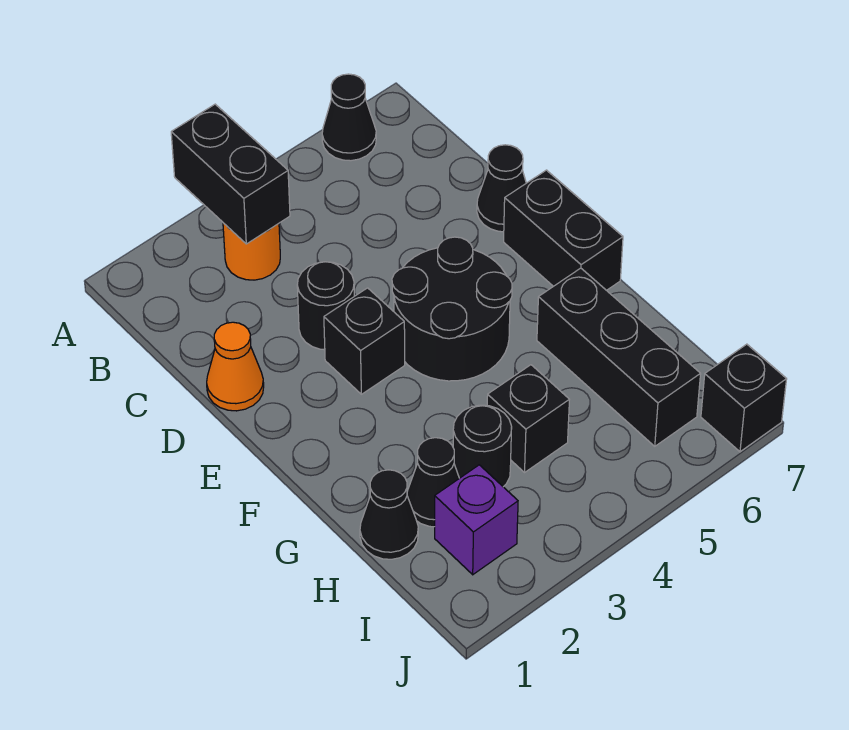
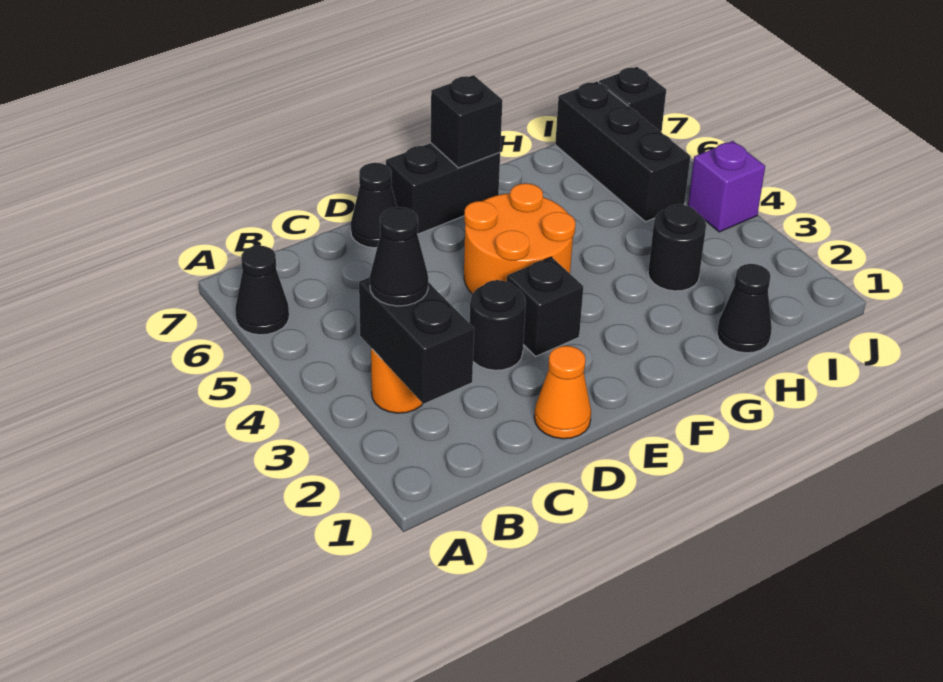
black 1x2 brick [171,104,290,244] -> black 1x2 brick turned to [359,277,474,404]
black 2x2 round brick [392,237,512,381] -> orange 2x2 round brick [464,183,576,293]
black 1x3 brick [537,268,701,446] -> black 1x3 brick turned to [555,82,691,222]
black 1x1 cone [407,438,459,527] -> black 1x1 cone moved to [370,207,428,306]
black 1x1 brick [487,365,569,472] -> black 1x1 brick moved to [431,75,503,168]
purple 1x1 brick [435,465,518,575] -> purple 1x1 brick moved to [688,141,765,232]

